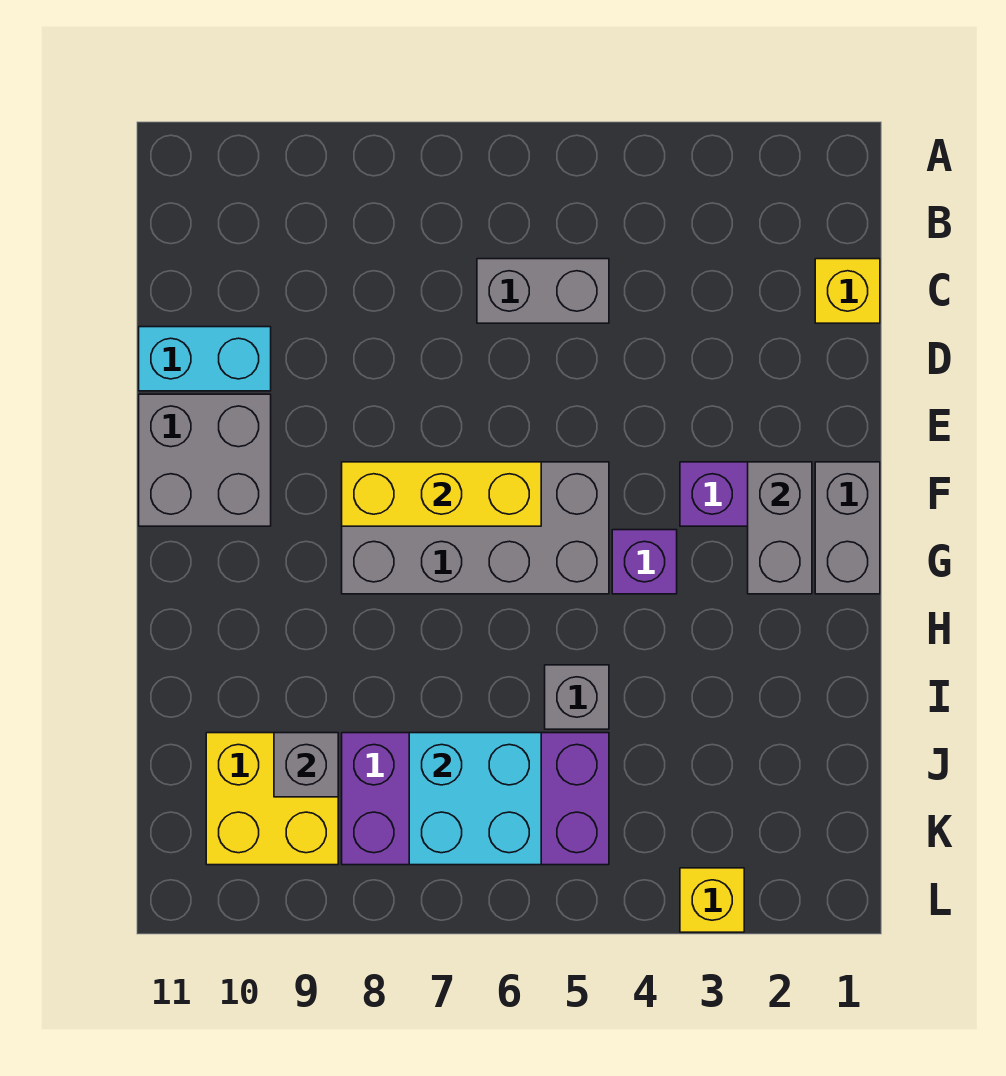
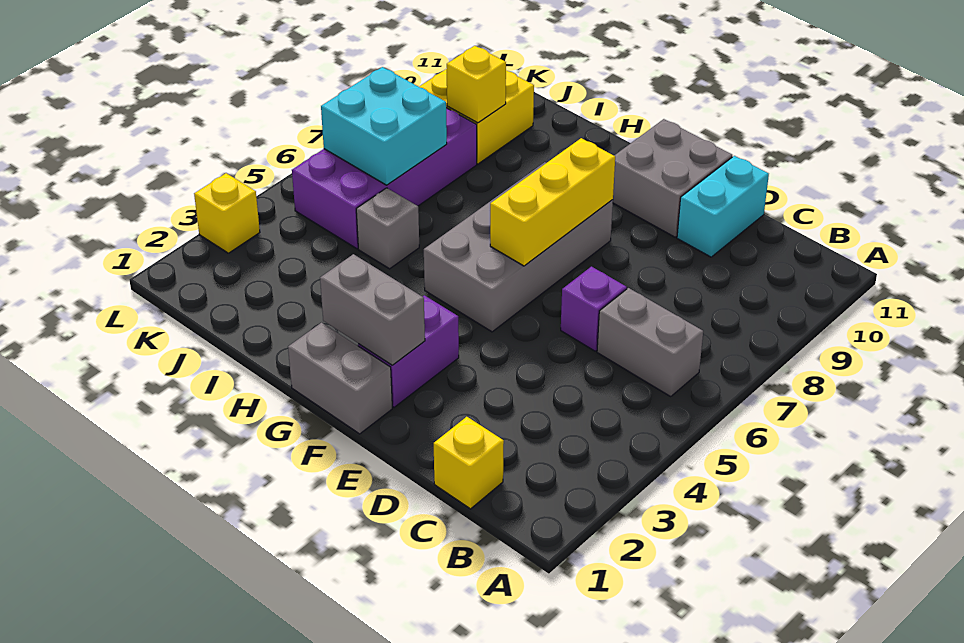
grey 1x2 brick [477,259,609,323] -> grey 1x2 brick turned to [597,288,703,396]
purple 1x1 brick [612,530,677,594] -> purple 1x1 brick moved to [561,267,627,351]
grey 1x1 brick [274,733,338,797] -> yellow 1x1 brick [447,46,506,123]

